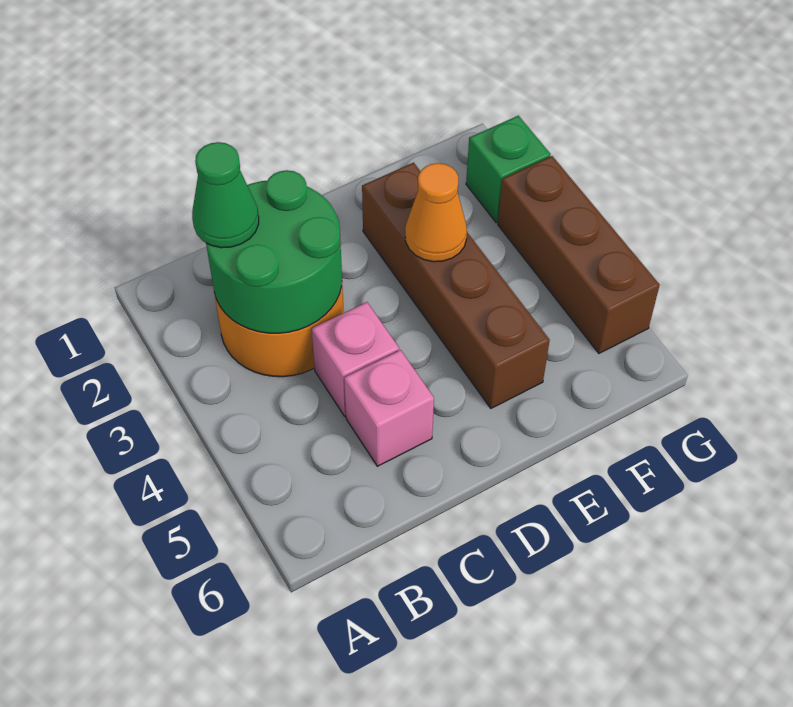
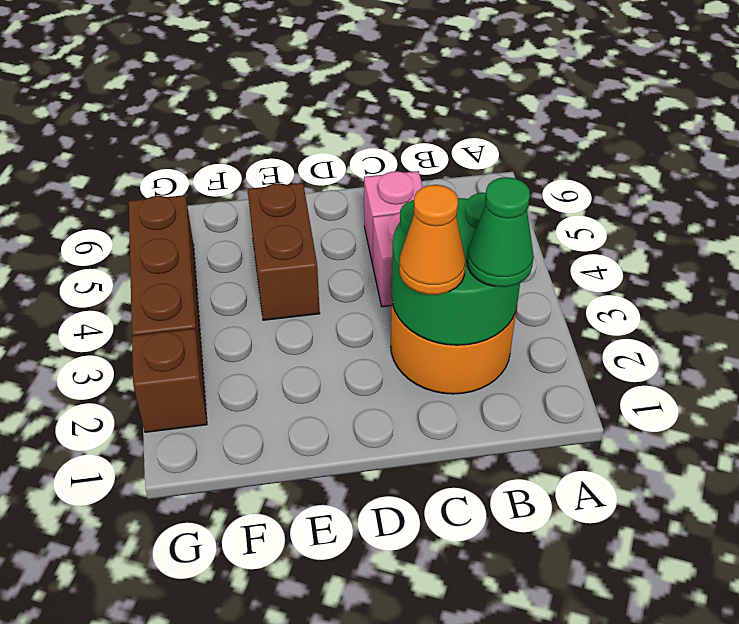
brown 1x4 brick [362,163,550,408] -> brown 1x2 brick [248,183,320,320]
orange 1x1 cone [405,163,467,262] -> orange 1x1 cone moved to [399,185,466,295]
green 1x1 brick [466,116,550,223] -> brown 1x1 brick [132,329,207,432]

